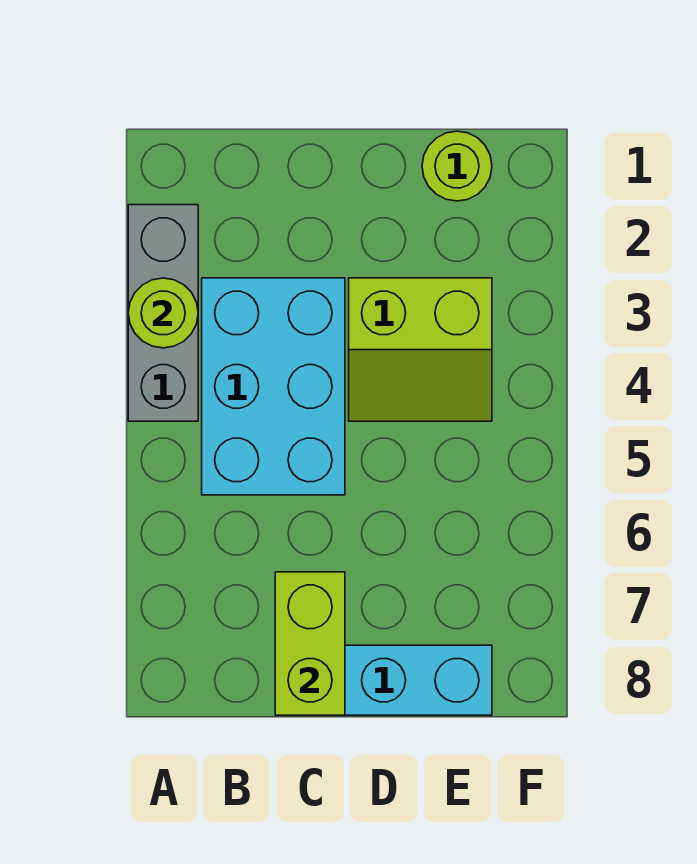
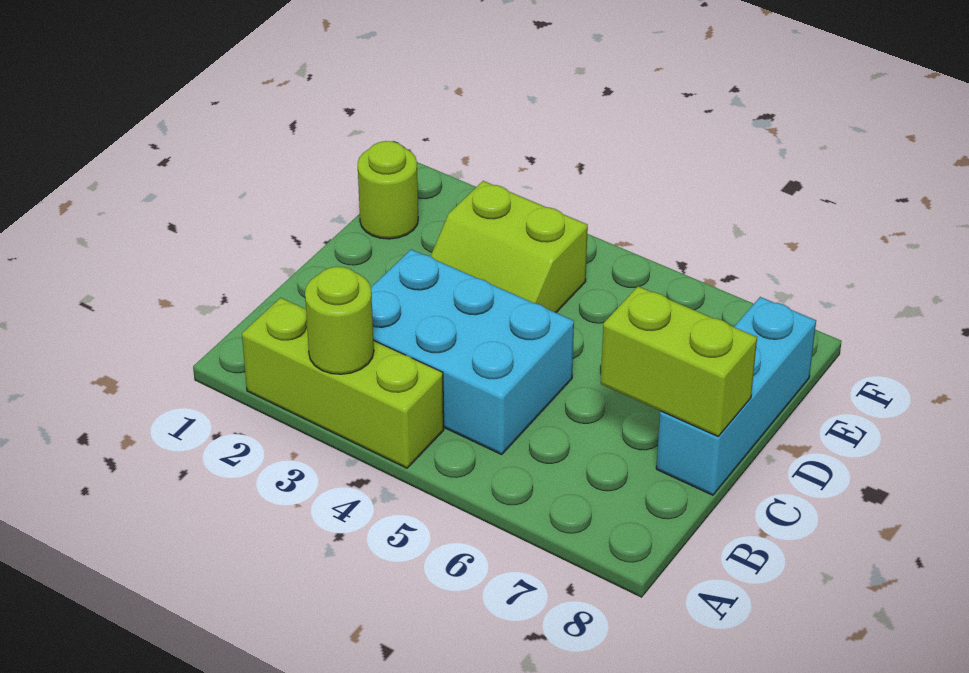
grey 1x3 brick [128,205,198,421] -> lime 1x3 brick [242,298,444,468]
lime 2x2 slope [349,278,492,421] -> lime 2x2 slope turned to [430,181,588,313]

